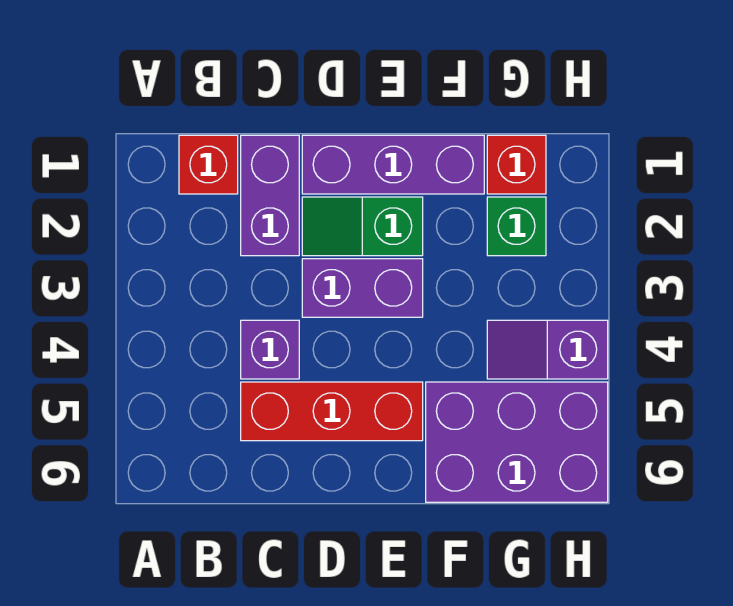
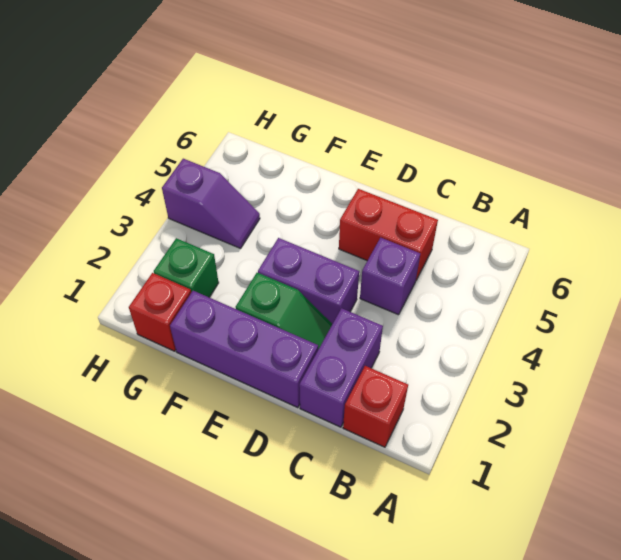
red 1x3 brick [241,382,423,441] -> red 1x2 brick [339,189,438,280]
purple 2x3 brick [426,382,608,502] -> none

